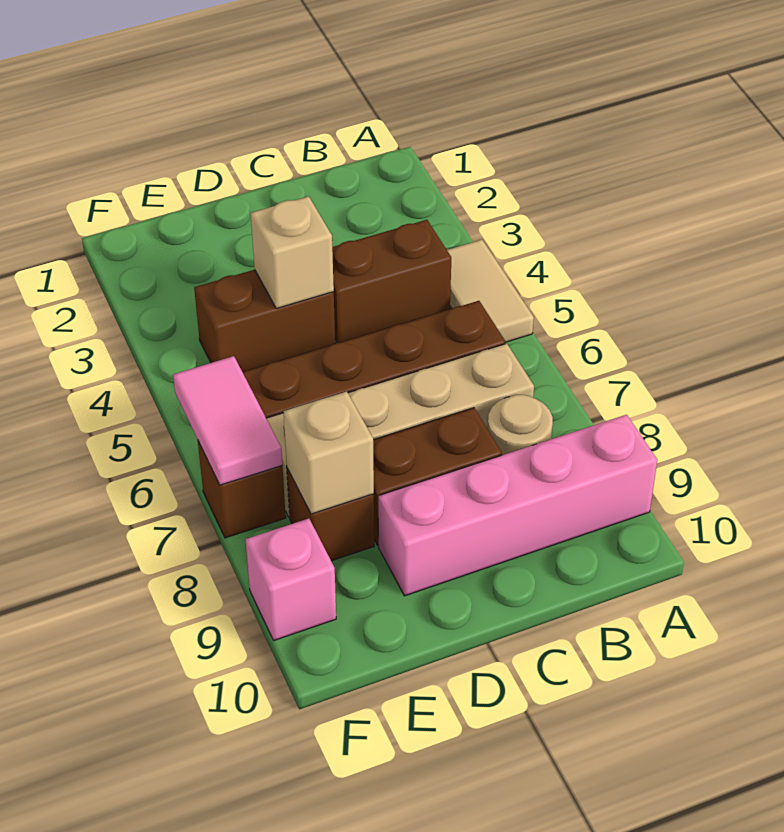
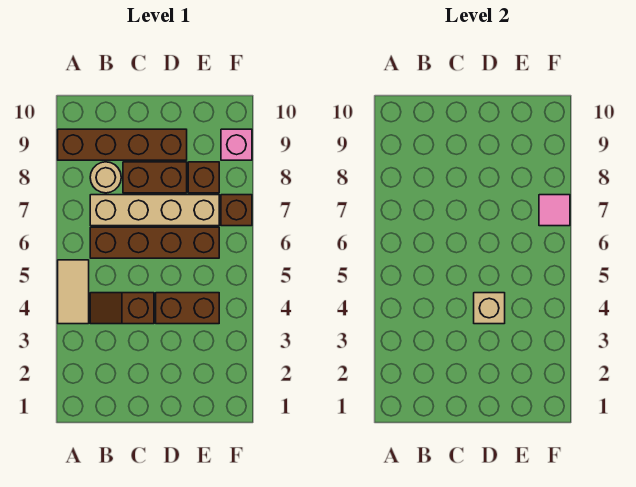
pink 1x4 brick [378,415,657,596] -> brown 1x4 brick [58,129,187,160]
brown 1x2 brick [332,220,451,343] -> brown 1x2 slope [90,293,154,324]
tan 1x1 brick [284,391,374,514] -> none
pink 1x2 tile [173,356,282,485] -> pink 1x1 tile [539,195,570,226]

